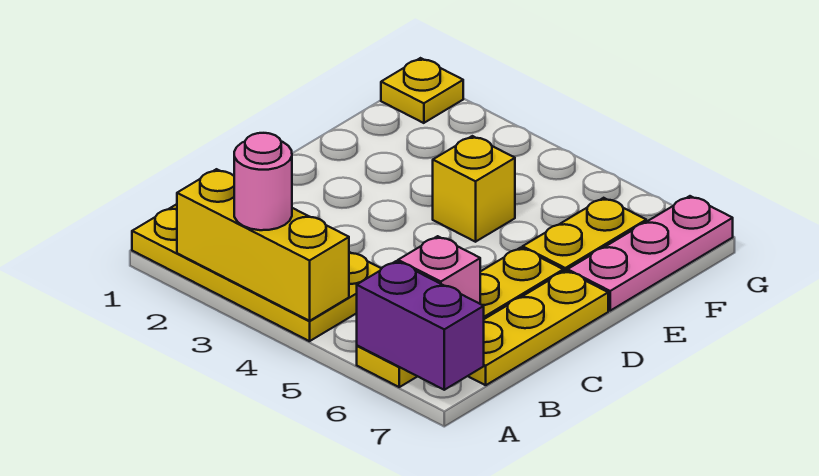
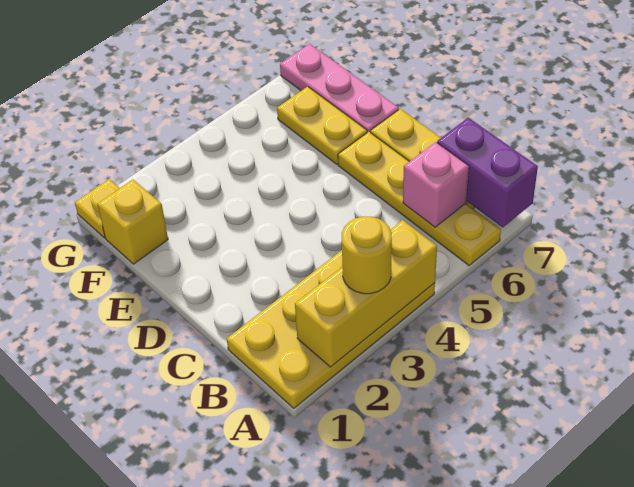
pink 1x1 round brick [234,133,292,230] -> yellow 1x1 round brick [342,217,392,294]
purple 1x2 brick [357,261,484,390] -> purple 1x2 brick turned to [437,118,538,227]
yellow 1x1 brick [433,136,515,242] -> yellow 1x1 brick moved to [98,180,168,264]

